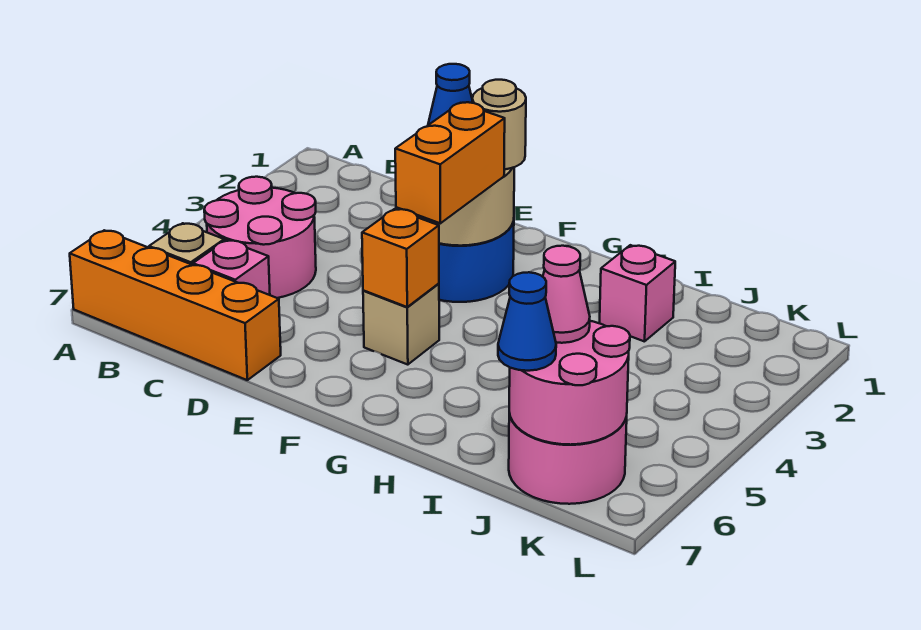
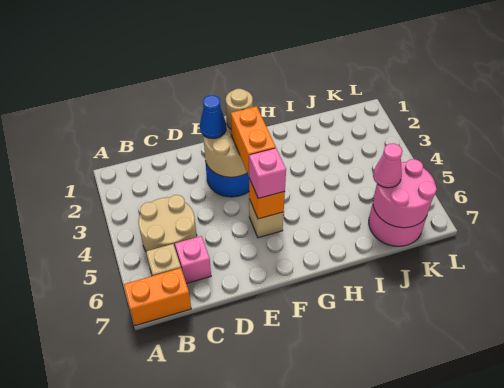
orange 1x4 brick [70,230,281,380] -> orange 1x2 brick [123,268,191,326]
pink 2x2 round brick [204,177,316,298] -> tan 2x2 round brick [138,195,197,251]
pink 1x1 brick [600,245,675,342] -> pink 1x1 brick moved to [249,148,286,198]
blue 1x1 cone [498,272,556,371] -> none

